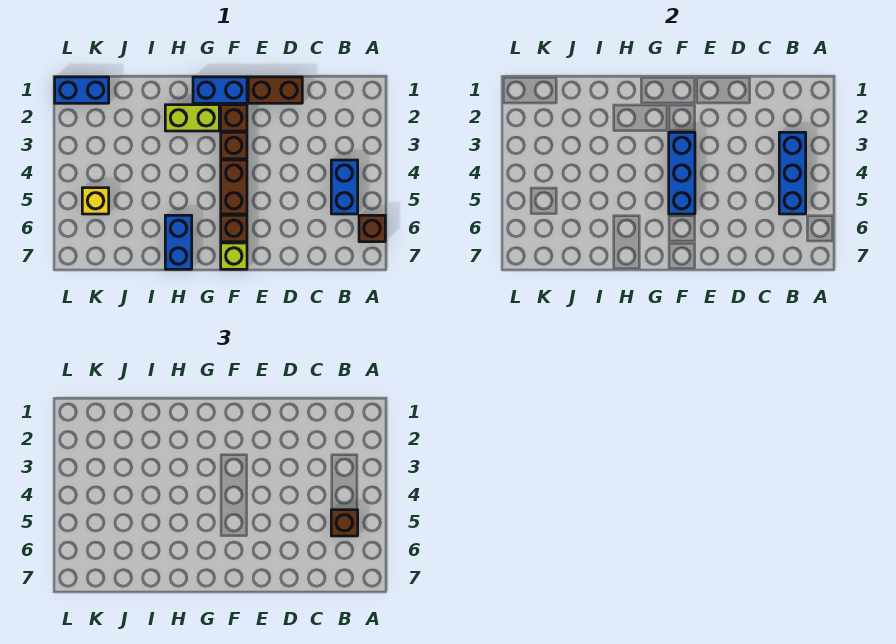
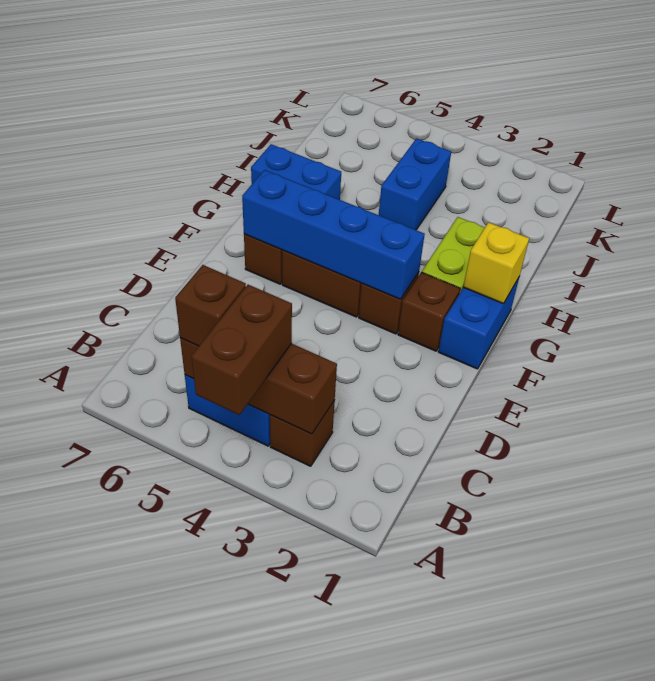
brown 1x1 brick [359,215,385,242] -> brown 1x1 brick moved to [270,400,335,466]
blue 1x3 brick [779,132,806,214] -> brown 1x3 brick [180,338,337,434]
brown 1x2 brick [248,77,302,103] -> brown 1x2 brick moved to [192,285,292,415]
blue 1x3 brick [669,132,695,214] -> blue 1x4 brick [242,170,425,299]
lime 1x1 brick [221,243,247,269] -> none
blue 1x2 brick [55,77,109,103] -> blue 1x2 brick moved to [379,139,451,230]
yellow 1x1 brick [82,188,109,214] -> yellow 1x1 brick moved to [464,222,529,304]

